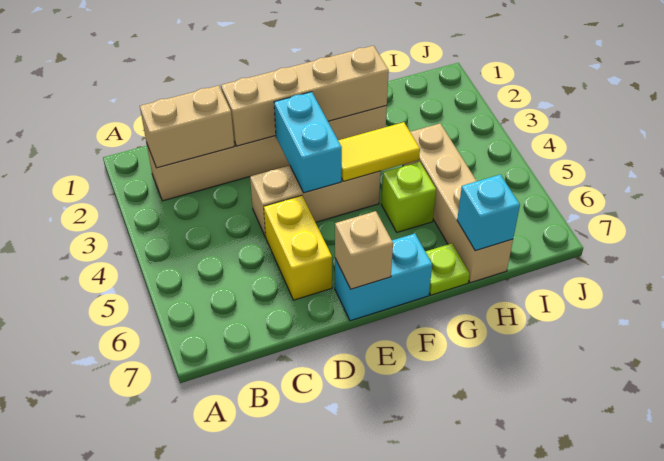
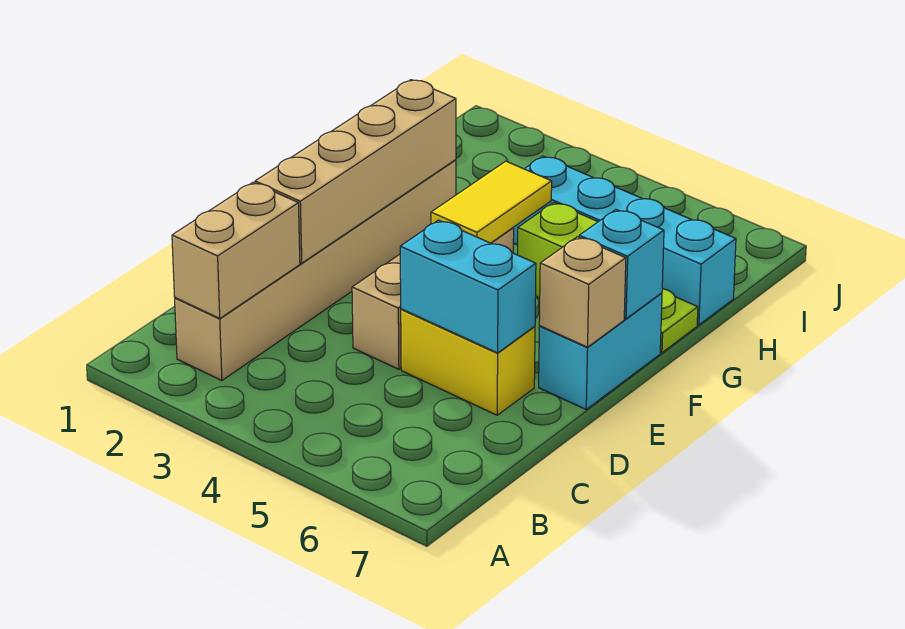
cyan 1x2 brick [274,92,342,193] -> cyan 1x2 brick moved to [400,220,536,353]
tan 1x4 brick [403,123,513,283] -> cyan 1x4 brick [513,156,736,325]
cyan 1x1 brick [457,175,520,251] -> cyan 1x1 brick moved to [579,210,664,319]

